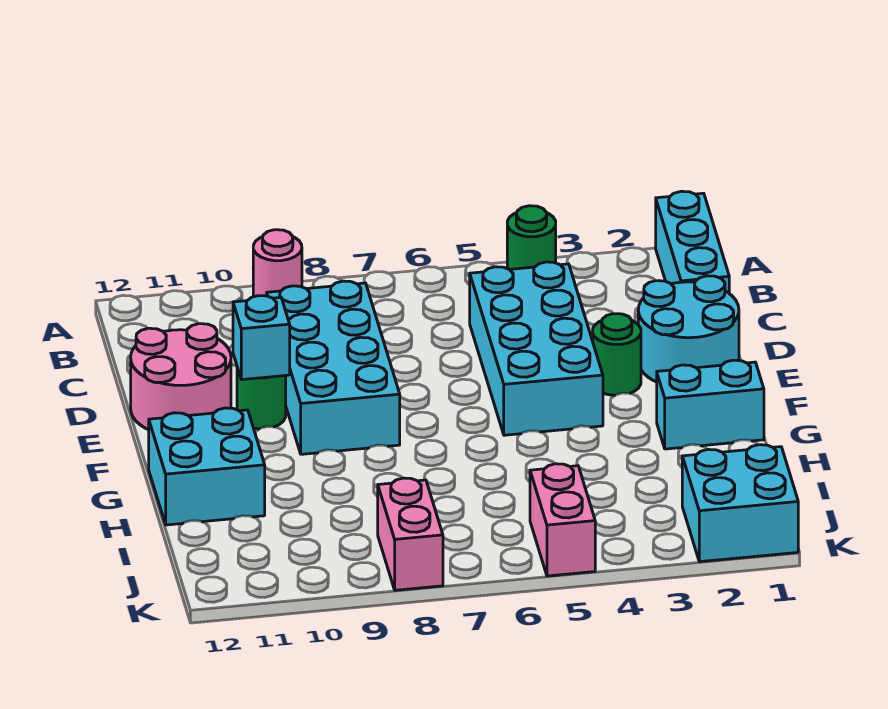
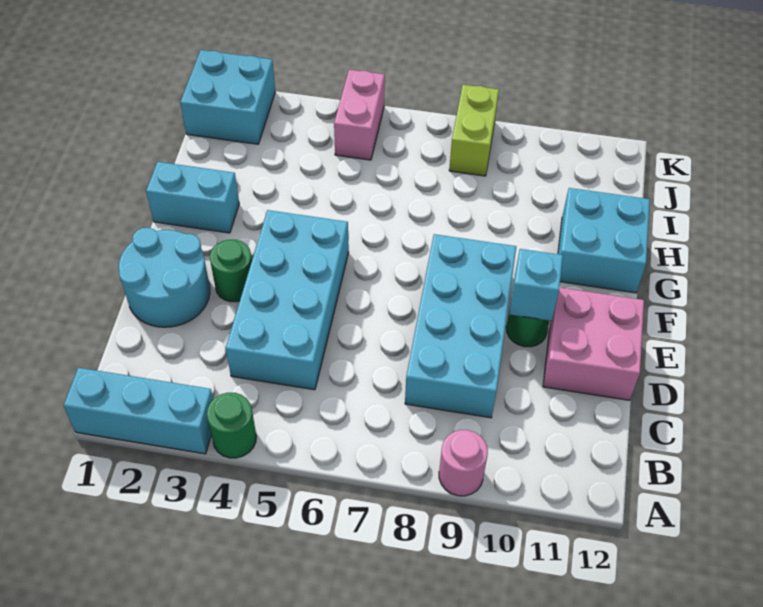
cyan 1x3 brick [656,191,729,293] -> cyan 1x3 brick turned to [63,368,213,454]
pink 2x2 round brick [131,324,231,430] -> pink 2x2 brick [543,288,644,400]
pink 1x2 brick [378,478,443,590] -> lime 1x2 brick [449,85,499,176]

